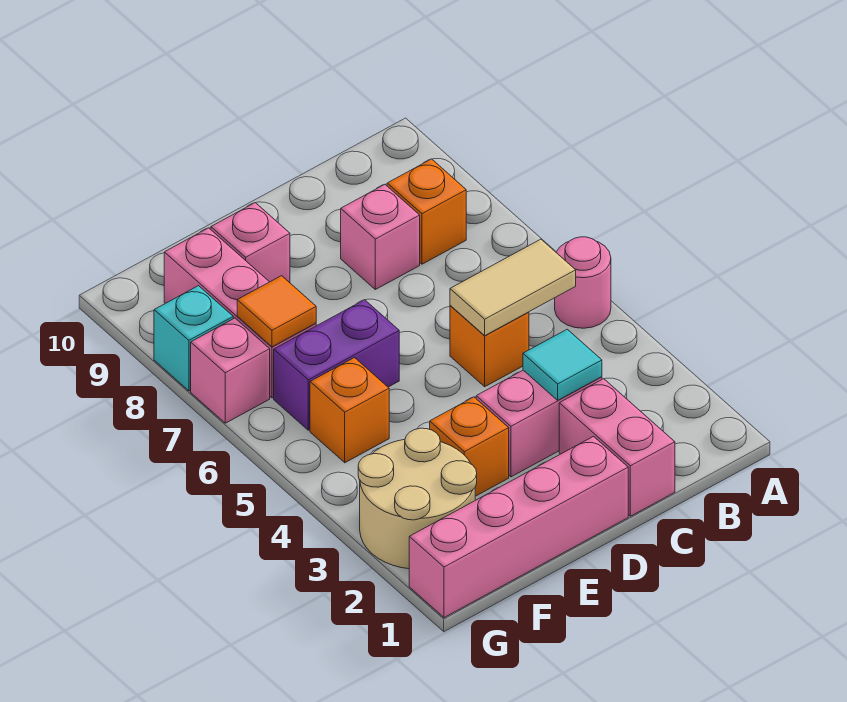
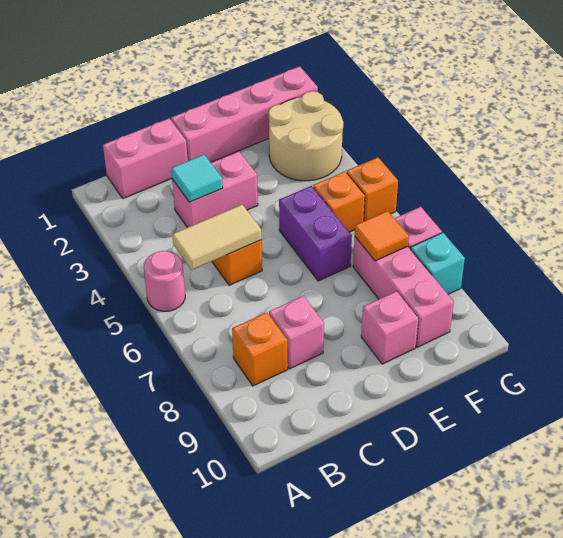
pink 1x2 brick [559,379,675,516] -> pink 1x2 brick turned to [103,118,188,199]
orange 1x1 brick [430,397,509,496] -> orange 1x1 brick moved to [347,157,398,221]
purple 1x2 brick [274,300,399,430] -> purple 1x2 brick turned to [279,186,352,281]

